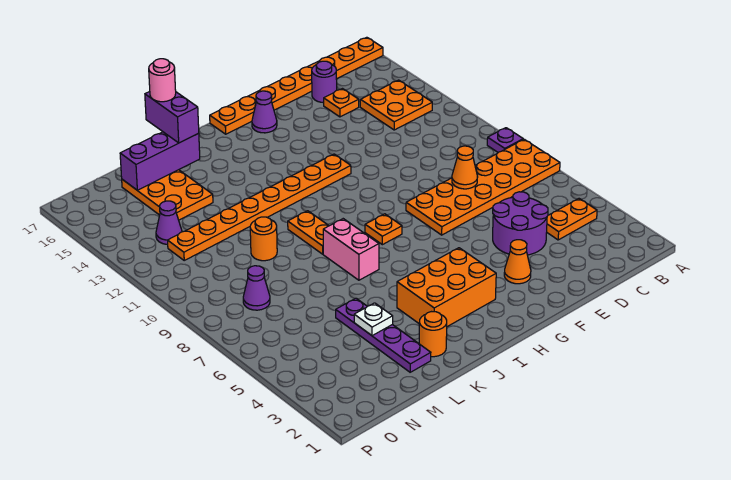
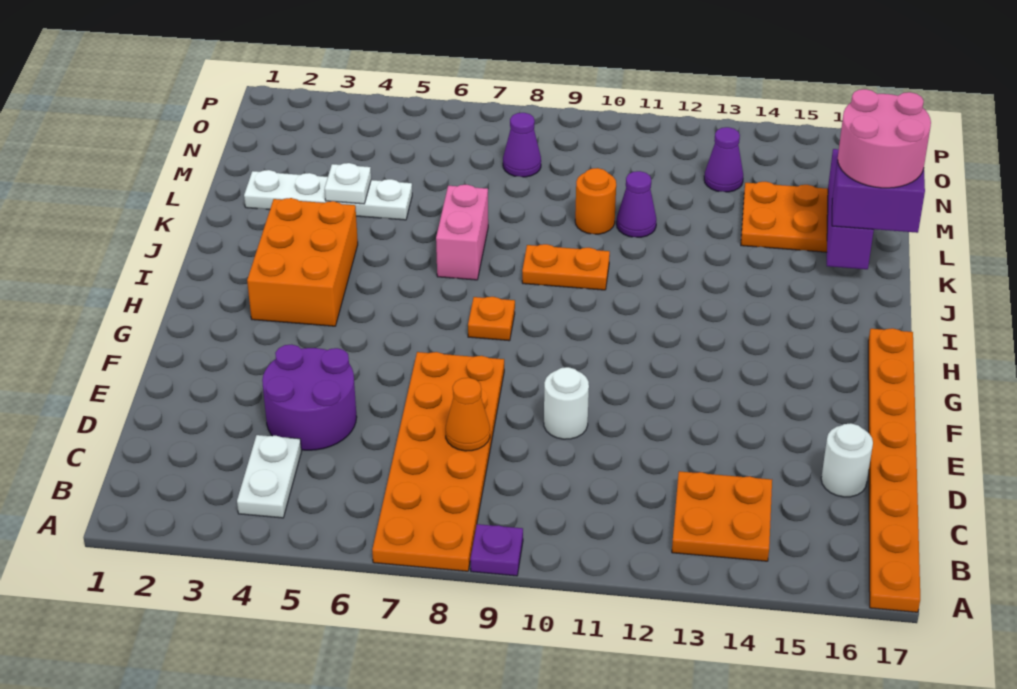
orange 1x2 plate [547,199,597,240] -> white 1x2 plate [237,435,301,518]
orange 1x1 plate [324,89,359,117] -> none
purple 1x1 round brick [312,61,337,103] -> white 1x1 round brick [821,423,873,497]
none -> white 1x1 round brick [544,367,589,439]
orange 1x1 cone [504,240,531,284] -> none
orange 1x8 plate [168,154,351,260] -> none
purple 1x1 cone [252,91,277,133] -> purple 1x1 cone moved to [617,171,656,237]
pink 1x2 brick [323,219,379,280] -> pink 1x2 brick turned to [436,185,488,280]
orange 1x1 round brick [419,312,447,357] -> none
pink 1x1 round brick [149,59,176,102] -> pink 2x2 round brick [838,89,931,188]
purple 1x4 plate [336,298,431,372] -> white 1x4 plate [244,170,412,220]

